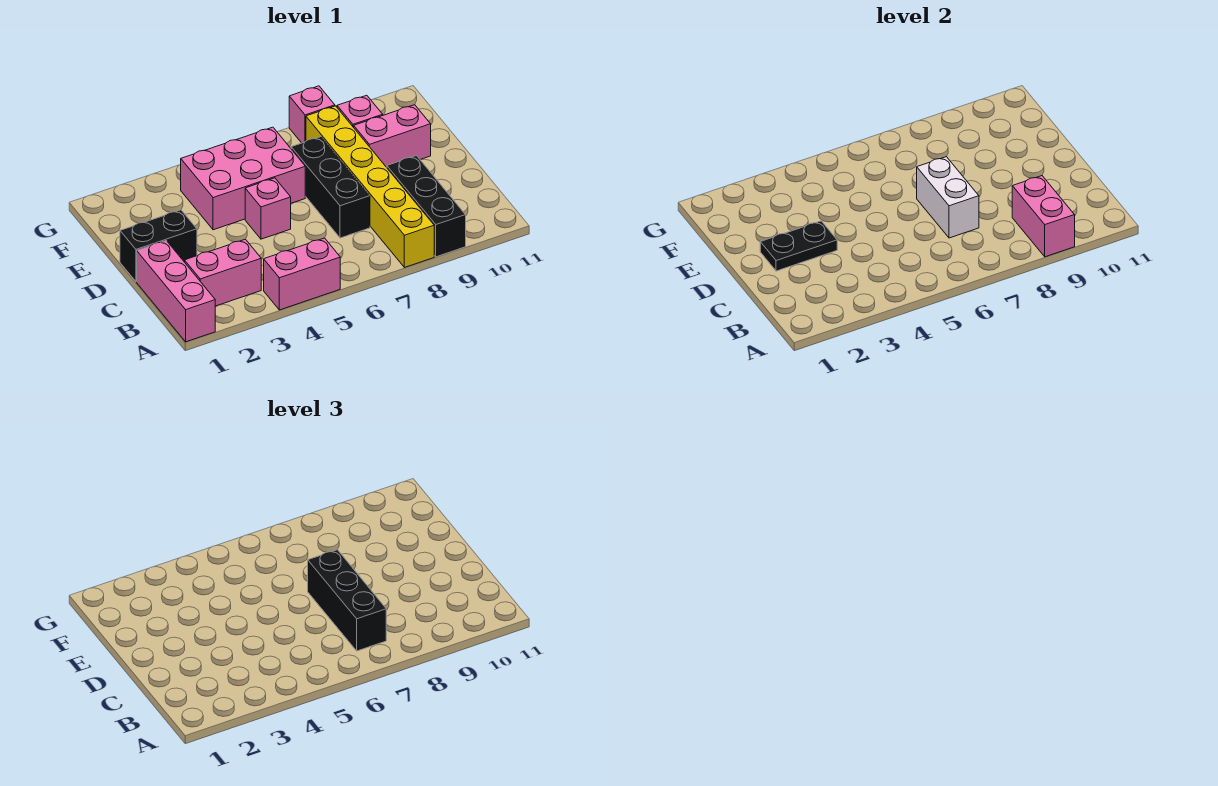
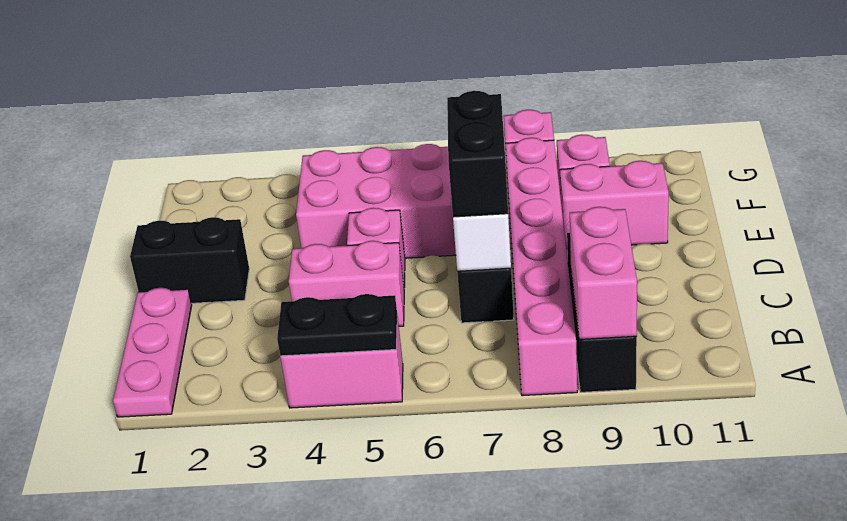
pink 1x3 brick [137,241,215,342] -> pink 1x3 plate [113,288,192,417]
yellow 1x6 brick [306,106,434,268] -> pink 1x6 brick [506,138,577,396]
pink 1x2 brick [185,239,261,306] -> pink 1x2 brick moved to [289,241,404,326]
black 1x3 brick [308,550,386,651] -> black 1x2 brick [447,91,508,217]
black 1x2 plate [760,221,837,271] -> black 1x2 plate moved to [277,294,397,356]

